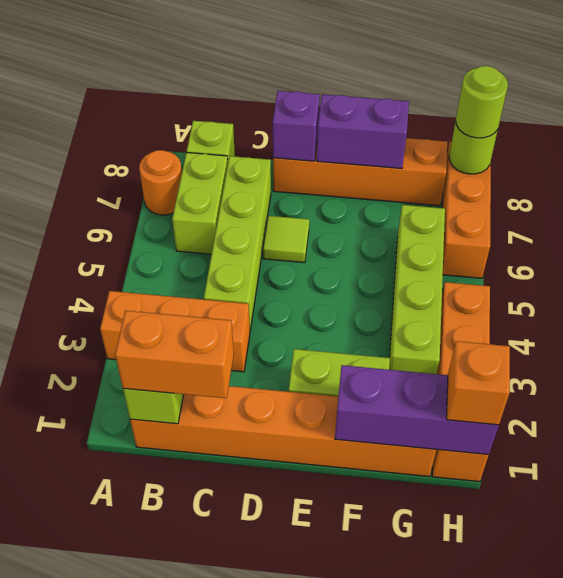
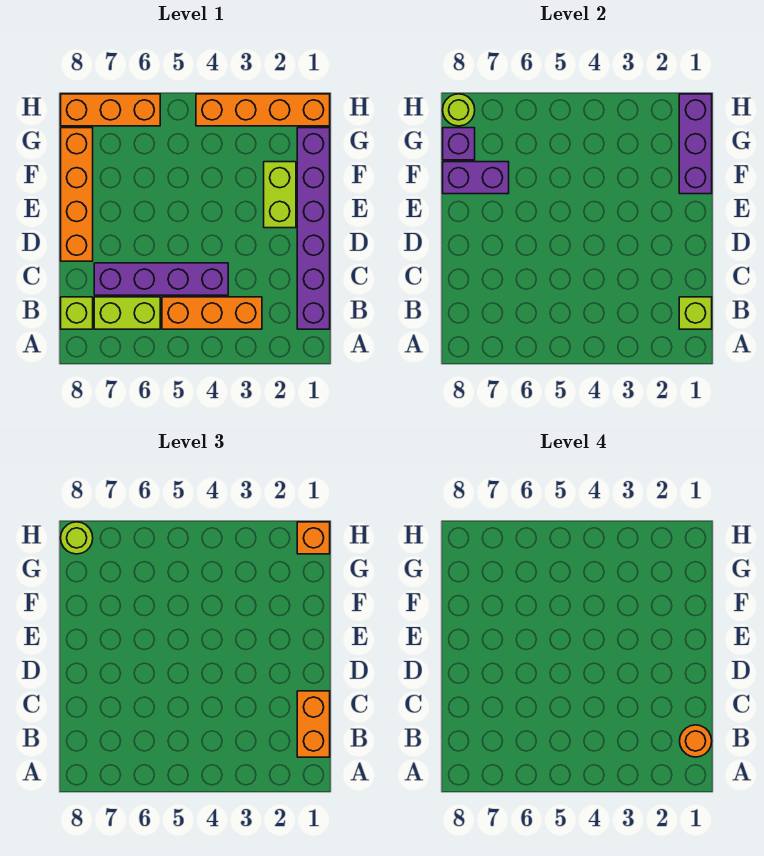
orange 1x3 brick [100,291,250,372] -> orange 1x3 brick turned to [162,297,262,329]
orange 1x1 round brick [139,150,182,215] -> orange 1x1 round brick moved to [680,725,712,757]
orange 1x6 brick [130,386,436,476] -> purple 1x6 brick [297,128,330,329]
lime 1x4 brick [204,156,271,330] -> purple 1x4 brick [94,263,228,295]
lime 1x1 tile [263,216,309,263] -> none
purple 1x1 brick [273,91,320,161] -> purple 1x1 brick moved to [443,128,475,160]
purple 1x2 brick [317,94,409,168] -> purple 1x2 brick turned to [443,162,509,194]
lime 1x4 brick [389,205,445,374] -> none

